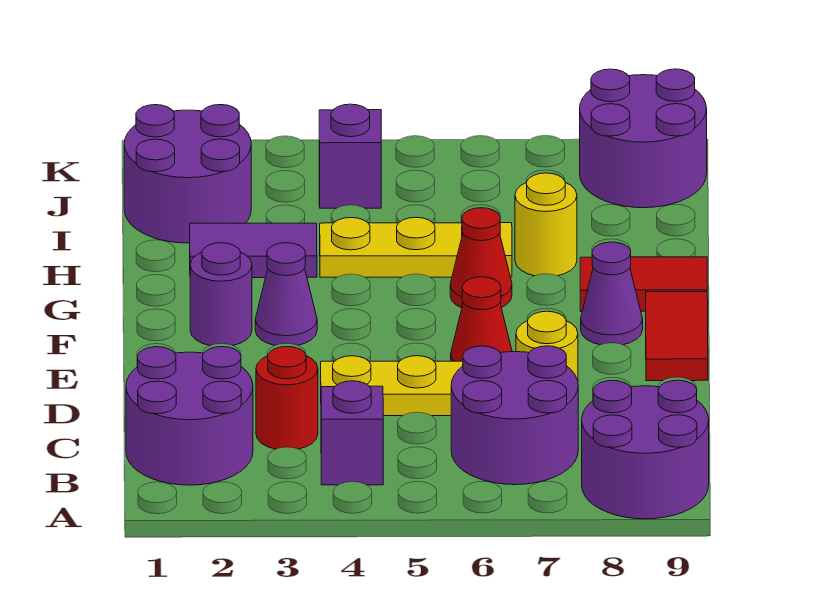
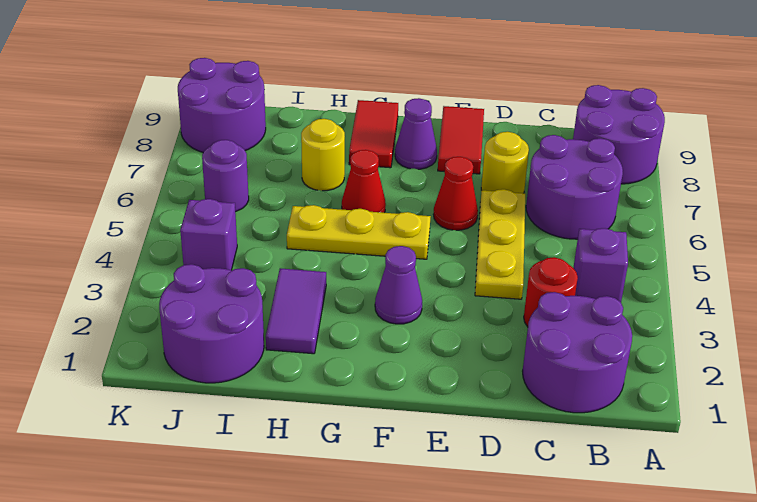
red 1x2 tile [646,292,708,381] -> red 1x2 tile turned to [438,106,484,174]
purple 1x1 round brick [190,243,252,346] -> purple 1x1 round brick moved to [202,140,249,212]
yellow 1x3 plate [320,217,512,277] -> yellow 1x3 plate turned to [287,205,431,259]

